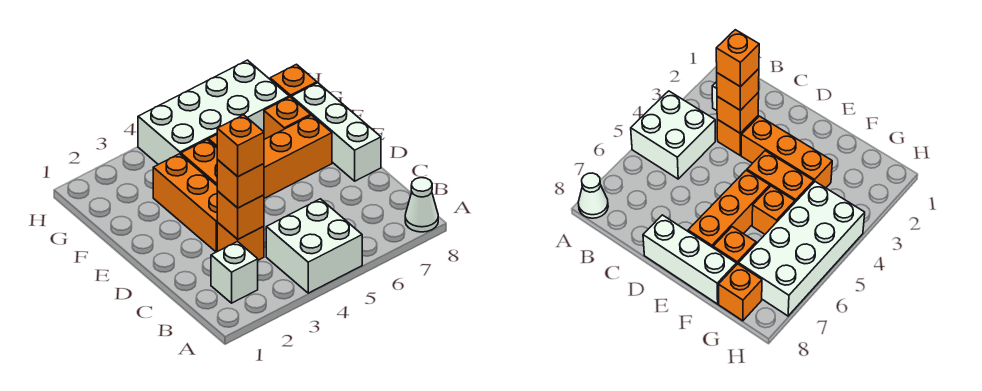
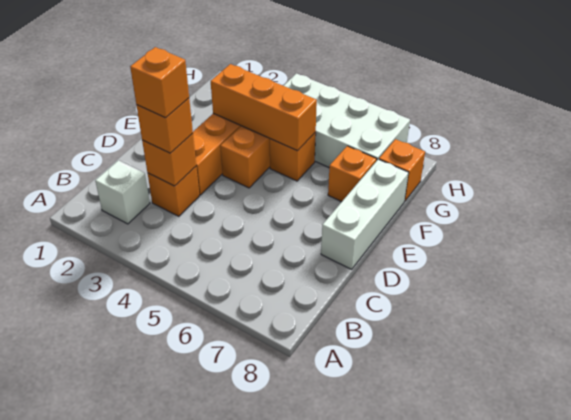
white 2x2 brick [266,199,362,293] -> none
white 1x1 cone [405,178,438,232] -> none
orange 1x3 brick [264,115,332,198] -> orange 1x3 brick moved to [211,64,317,151]

